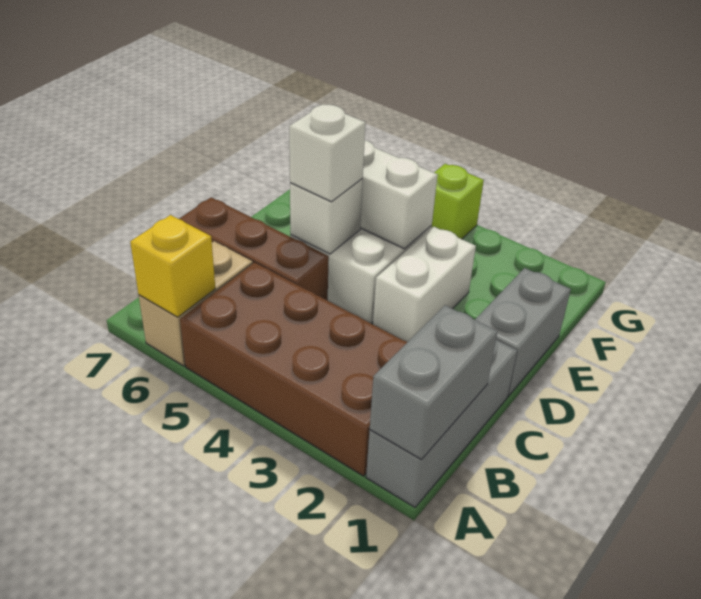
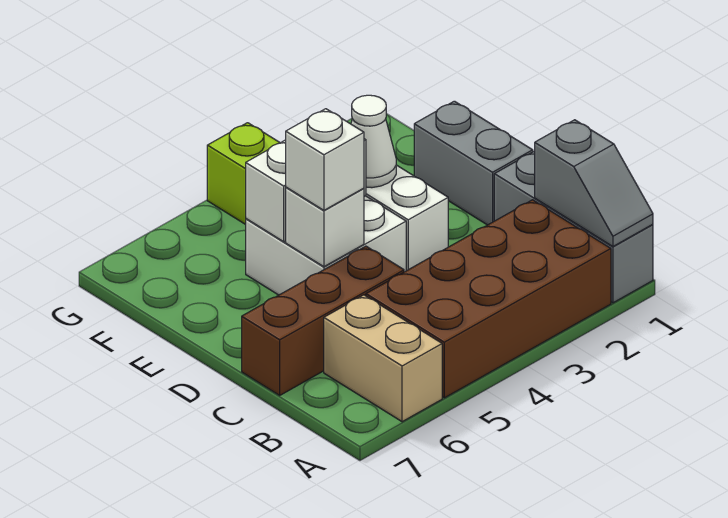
grey 1x2 brick [370,305,497,459] -> grey 1x2 slope [535,120,653,247]
yellow 1x1 brick [130,215,215,317] -> none
none -> white 1x1 cone [351,95,396,188]

